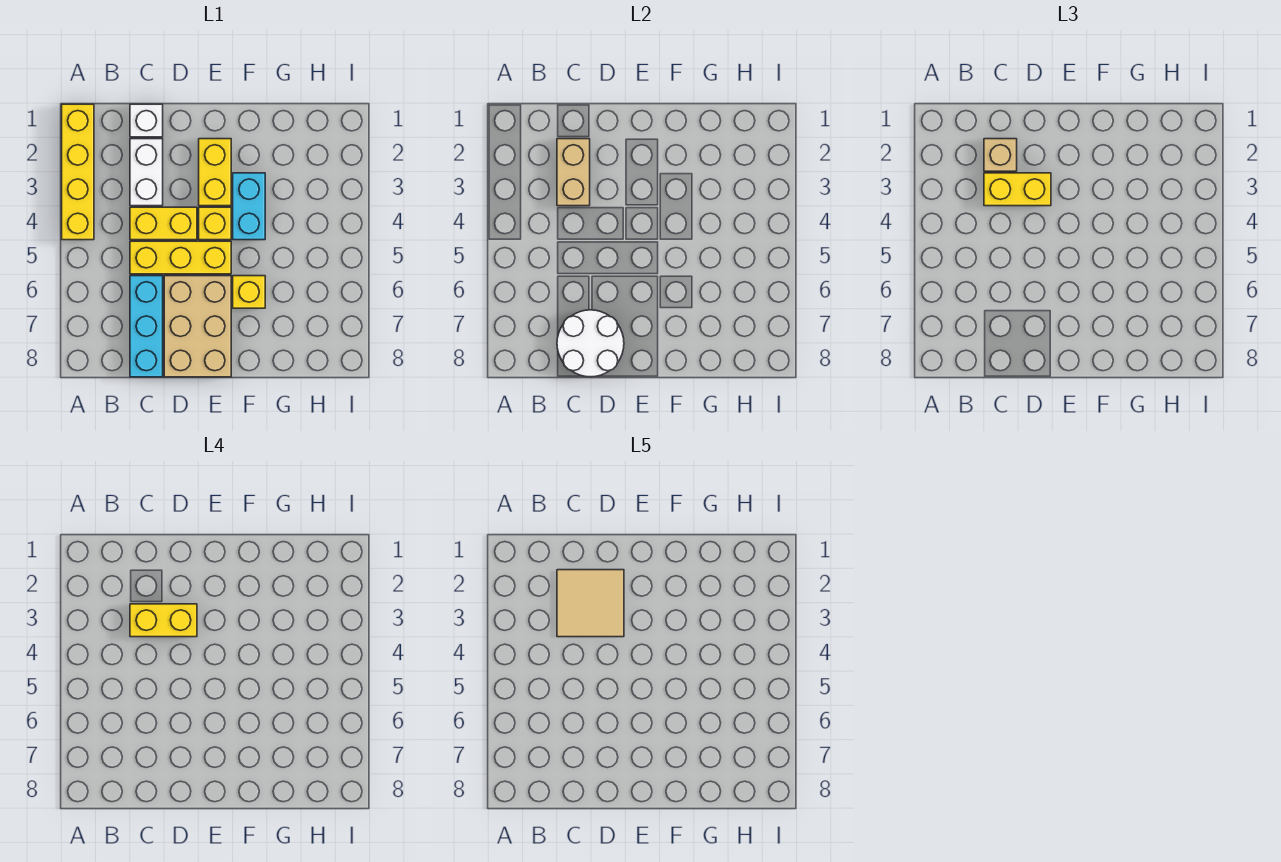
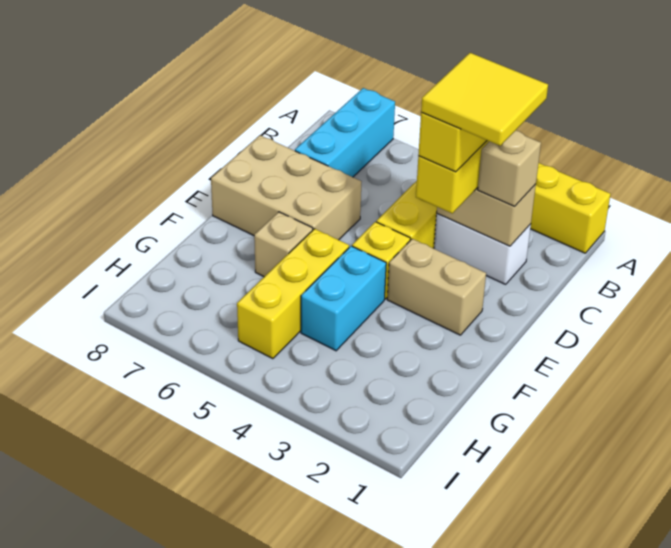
white 1x1 brick [130,104,163,137] -> none
tan 2x2 tile [557,570,624,637] -> yellow 2x2 tile [421,53,548,146]
yellow 1x3 brick [130,241,231,274] -> yellow 1x3 brick moved to [237,229,349,359]
cyan 1x3 brick [130,276,163,377] -> cyan 1x3 brick turned to [295,88,395,177]
white 2x2 round brick [557,310,624,377] -> none
yellow 1x2 brick [199,139,231,206] -> tan 1x2 brick [387,239,486,335]
cyan 1x2 brick [233,173,265,240] -> cyan 1x2 brick turned to [301,246,386,351]
yellow 1x1 brick [233,276,265,308] -> tan 1x1 brick [254,212,313,277]

